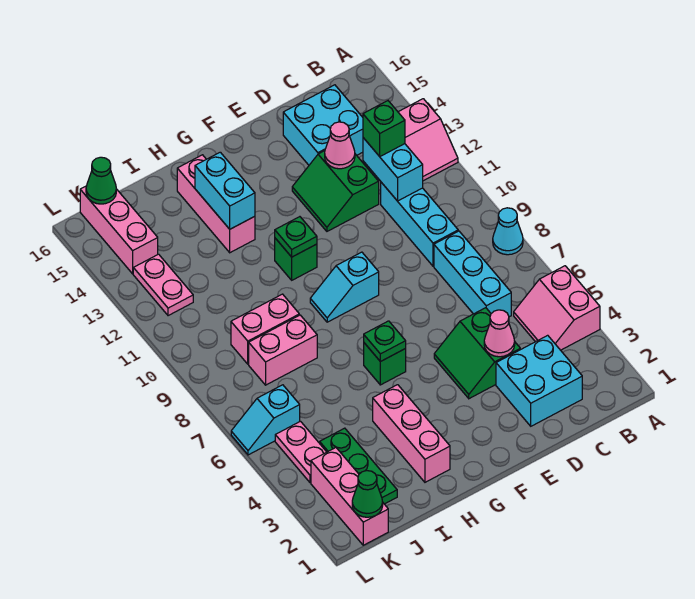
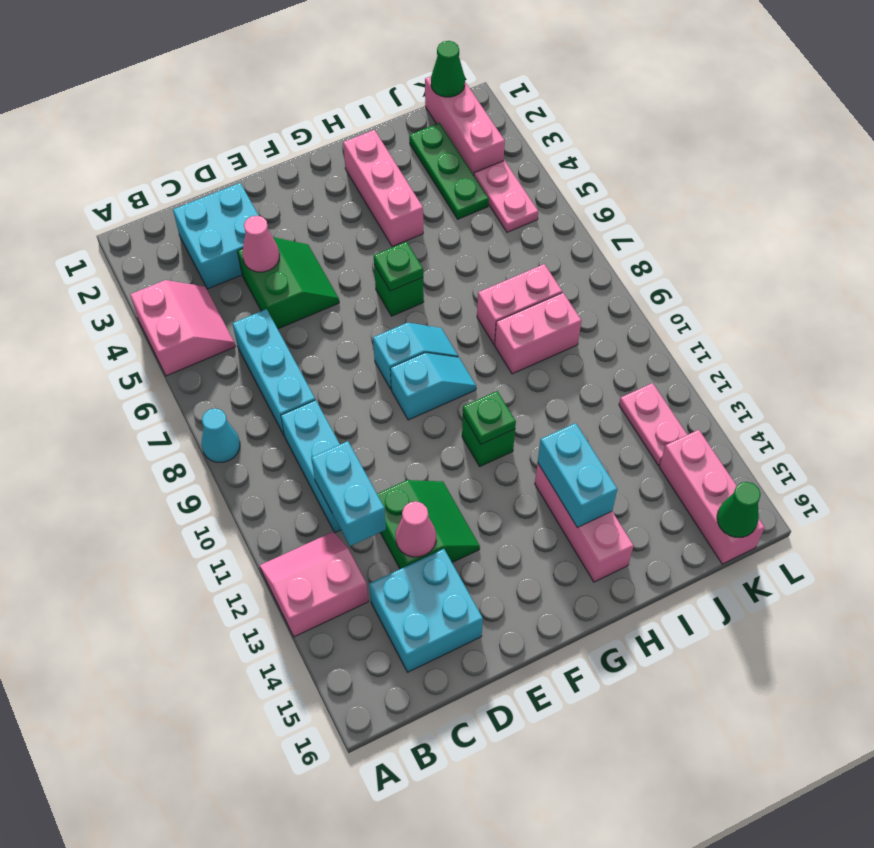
green 1x1 brick [363,101,405,156] -> none
cyan 1x2 slope [231,385,300,455] -> cyan 1x2 slope moved to [373,323,458,389]

